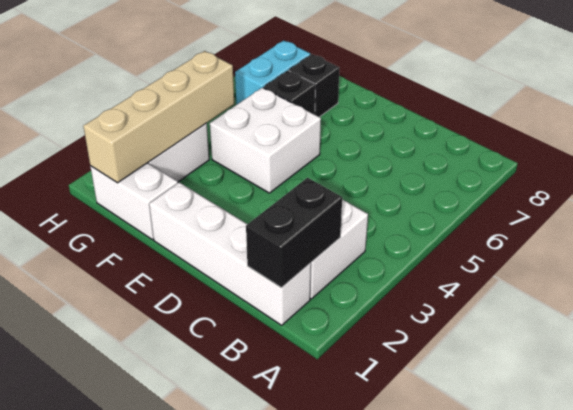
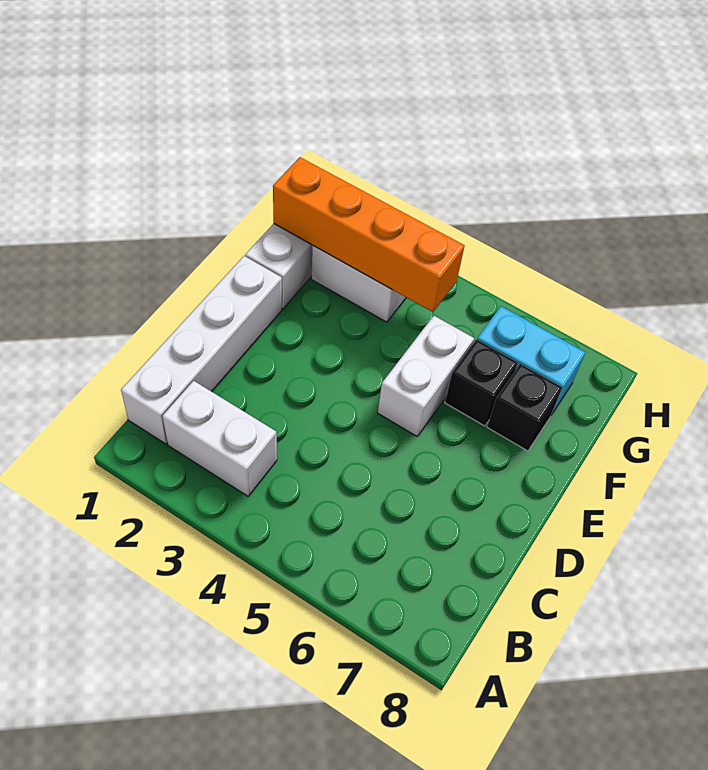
black 1x2 brick [246,178,342,288] -> none
white 2x2 brick [210,88,321,193] -> white 1x2 brick [378,316,474,436]
tan 1x4 brick [83,51,234,183] -> orange 1x4 brick [273,157,465,312]

